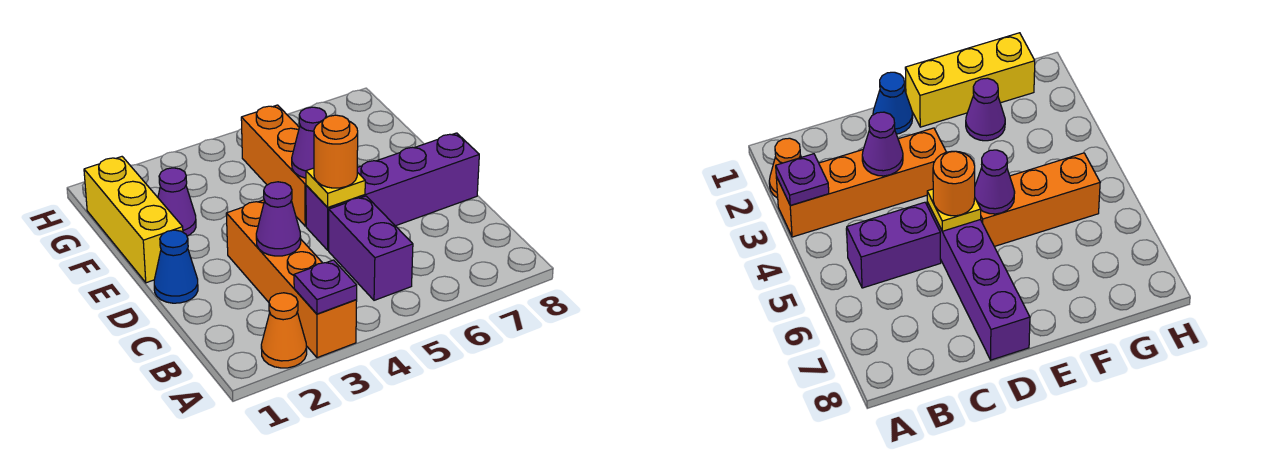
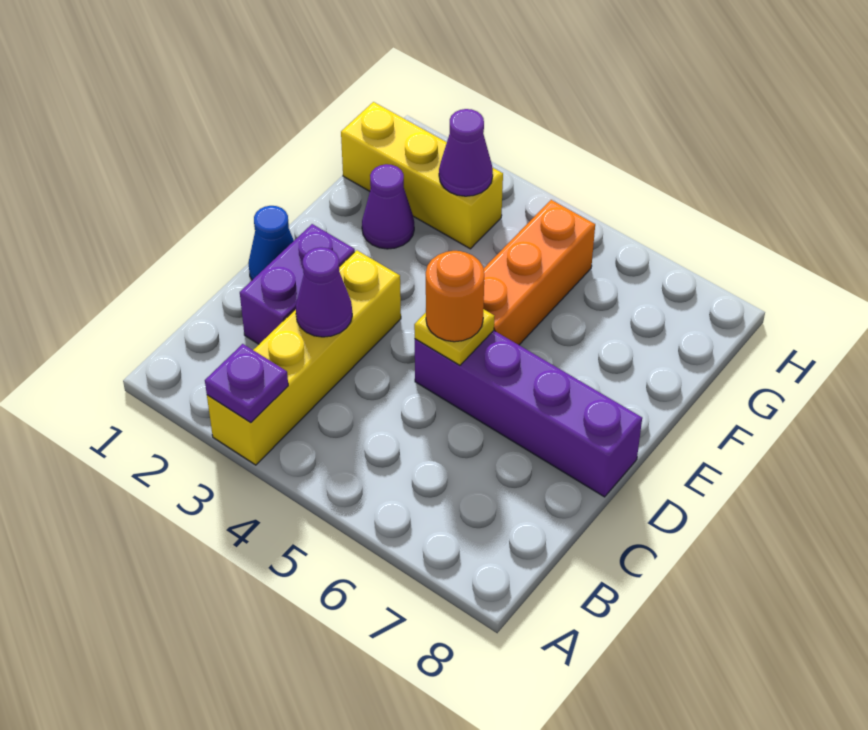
orange 1x1 cone [261,293,307,368] -> none
orange 1x4 brick [226,200,357,358] -> yellow 1x4 brick [207,250,401,465]
purple 1x2 brick [329,196,413,300] -> purple 1x2 brick moved to [240,224,355,344]
yellow 1x3 brick [84,157,183,283] -> yellow 1x3 brick turned to [341,102,503,249]
purple 1x1 cone [292,107,326,178] -> purple 1x1 cone moved to [439,109,493,196]

